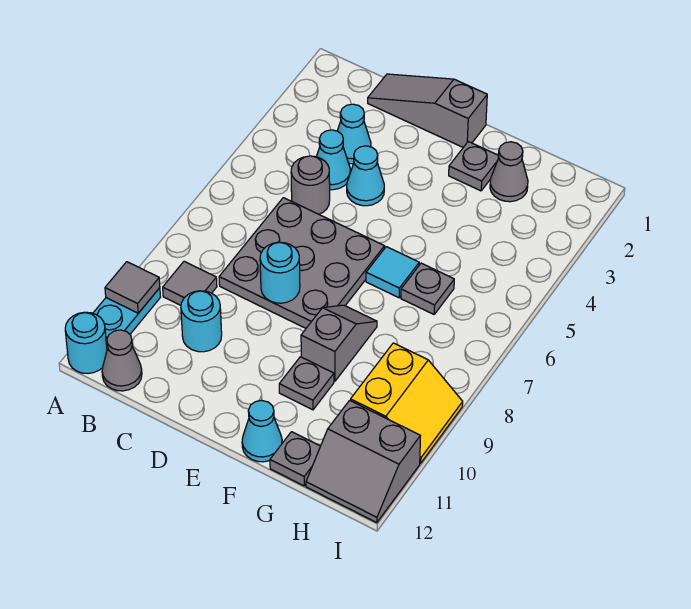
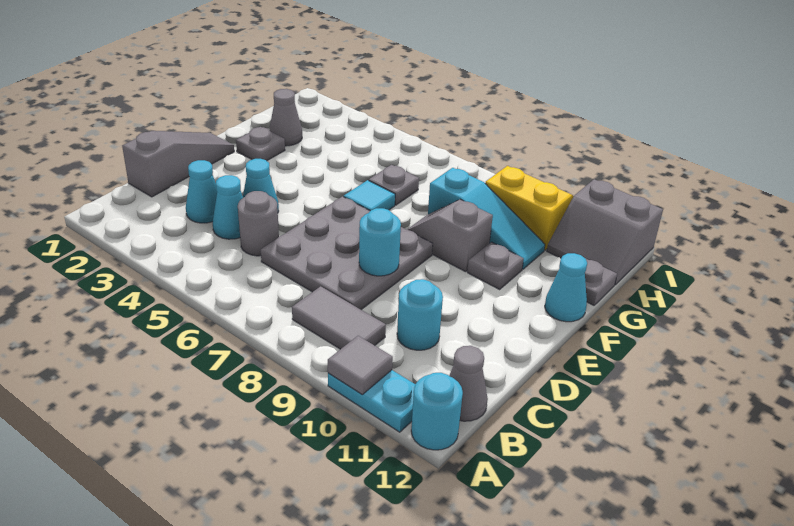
grey 1x1 tile [163,261,217,305] -> grey 1x2 tile [292,286,386,349]
grey 1x3 slope [368,74,487,147] -> grey 1x3 slope turned to [122,131,234,197]
none -> cyan 1x3 slope [428,168,545,269]
grey 2x2 slope [306,400,420,523] -> grey 2x2 slope turned to [547,179,663,285]

